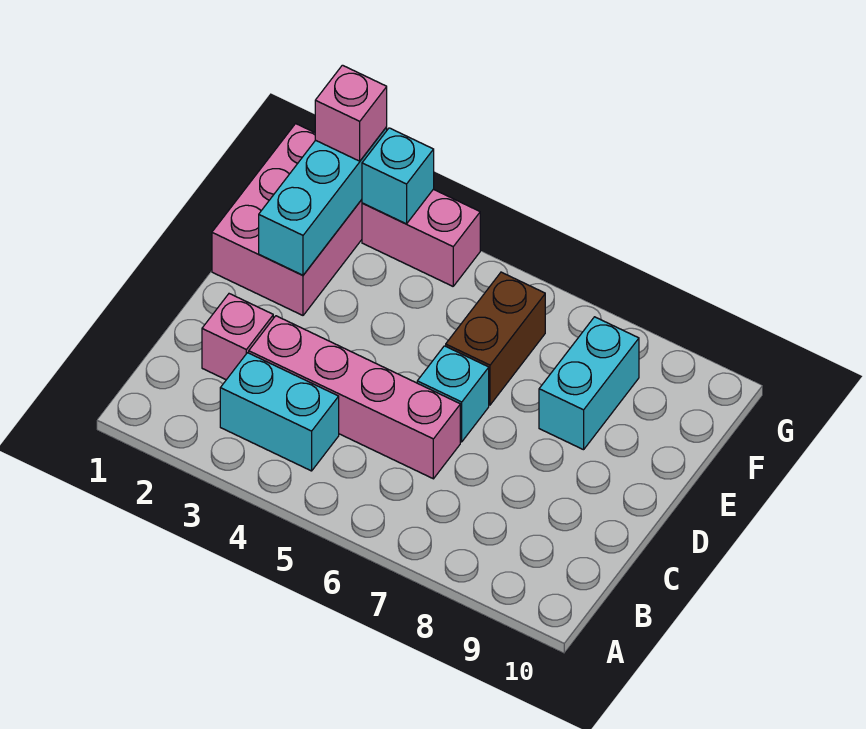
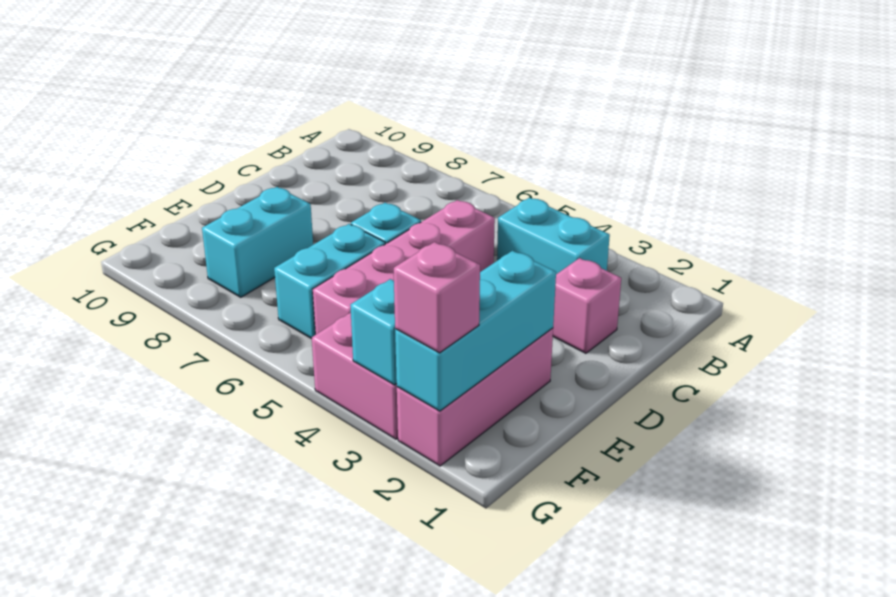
pink 1x4 brick [249,316,460,479] -> pink 1x4 brick turned to [313,200,495,334]
pink 2x3 brick [212,124,362,315] -> pink 1x3 brick [397,328,553,466]
brown 1x2 brick [446,272,545,405] -> cyan 1x2 brick [274,224,385,339]

